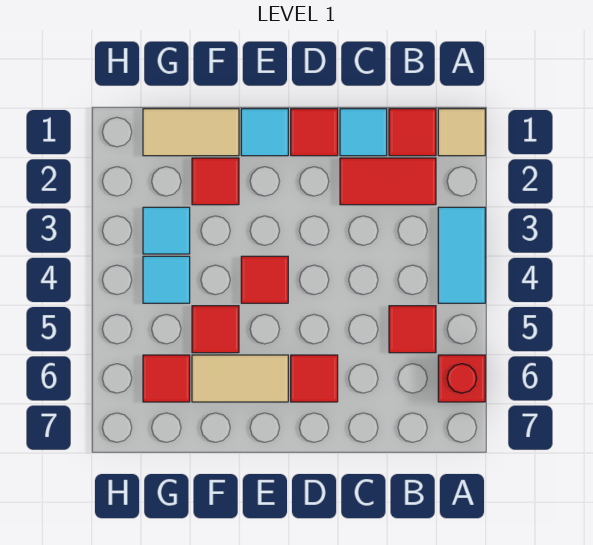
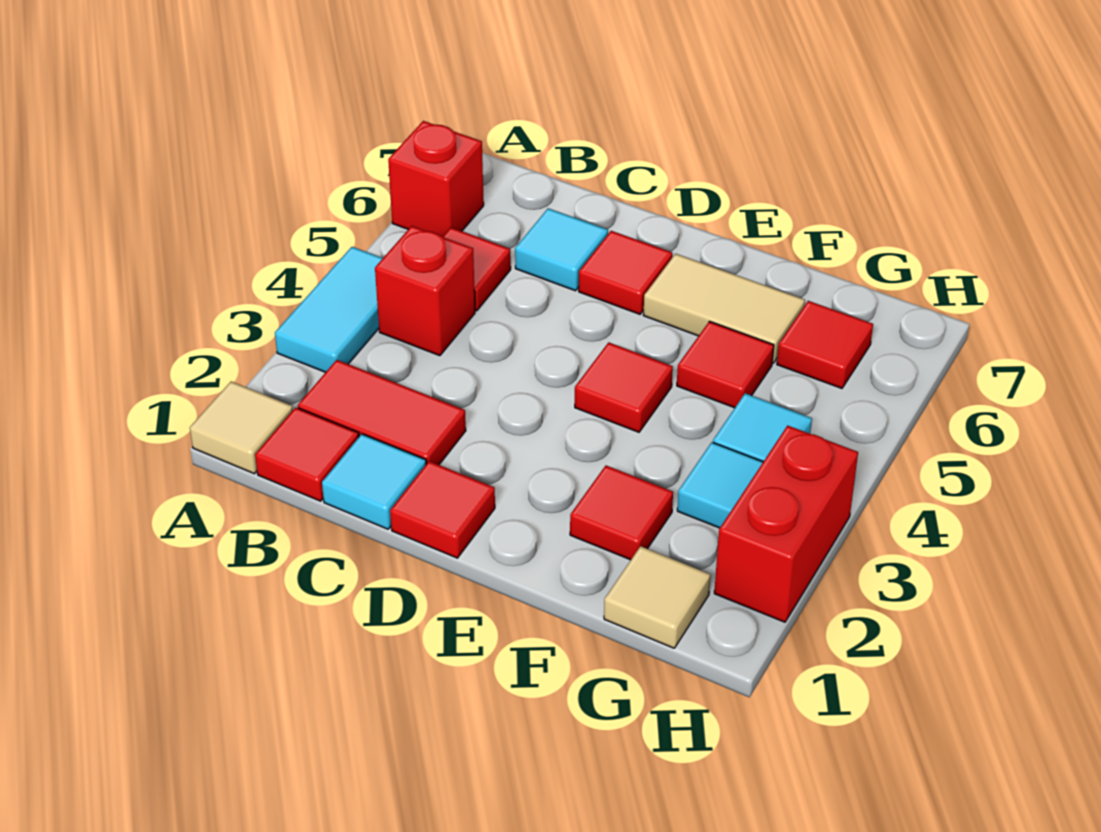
none -> red 1x1 brick [375,226,475,356]
cyan 1x1 tile [241,109,288,156] -> cyan 1x1 tile moved to [515,208,608,291]
tan 1x2 tile [143,109,239,156] -> tan 1x1 tile [604,546,710,648]
none -> red 1x2 brick [714,426,858,622]

